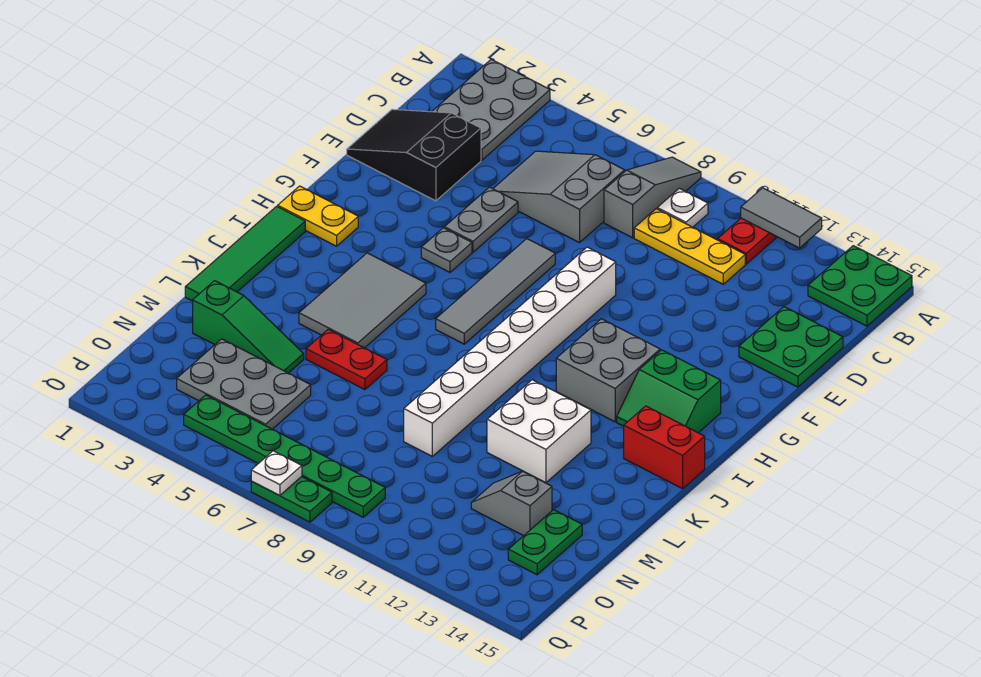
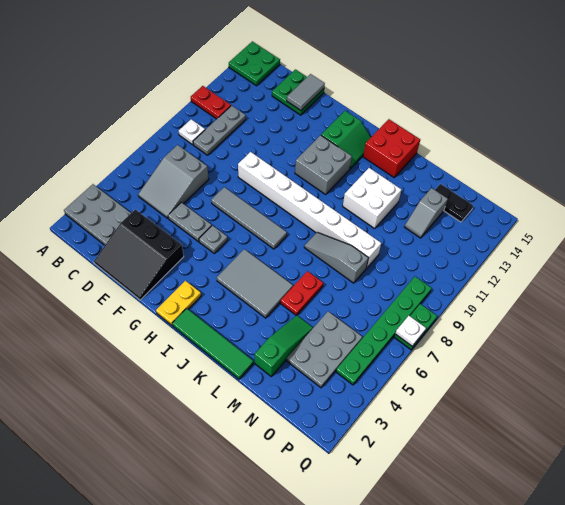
grey 1x3 slope [604,157,701,238] -> grey 1x3 slope moved to [304,232,368,283]
grey 1x2 tile [741,188,822,248] -> grey 1x2 tile moved to [287,74,325,110]
yellow 1x3 plate [634,209,745,284] -> grey 1x3 plate [193,106,246,155]
black 2x3 slope [347,109,481,201] -> black 3x3 slope [94,209,184,300]
red 1x2 brick [624,406,705,489] -> red 2x2 brick [363,119,420,177]
green 1x2 plate [508,510,582,575] -> black 1x2 plate [435,184,473,222]

